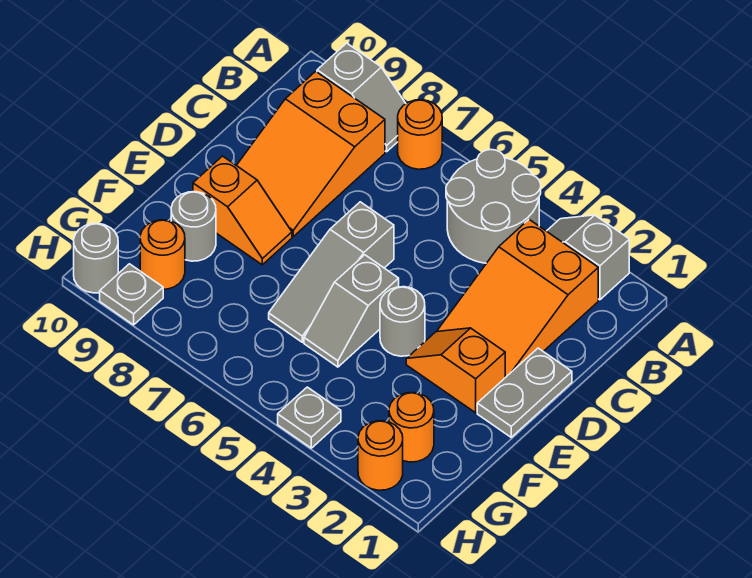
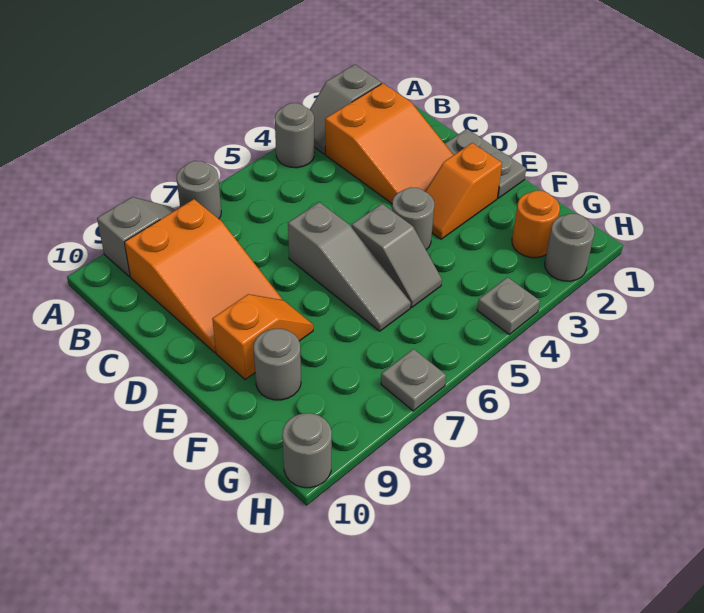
grey 2x2 round brick [446,150,541,263] -> grey 1x1 round brick [275,103,315,168]
orange 1x1 round brick [398,100,442,169] -> grey 1x1 round brick [177,161,221,219]
orange 1x1 round brick [140,220,185,289] -> none
orange 1x1 round brick [358,421,403,490] -> grey 1x1 round brick [545,214,595,281]
grey 1x1 plate [100,264,163,325] -> grey 1x1 plate moved to [381,349,446,411]

